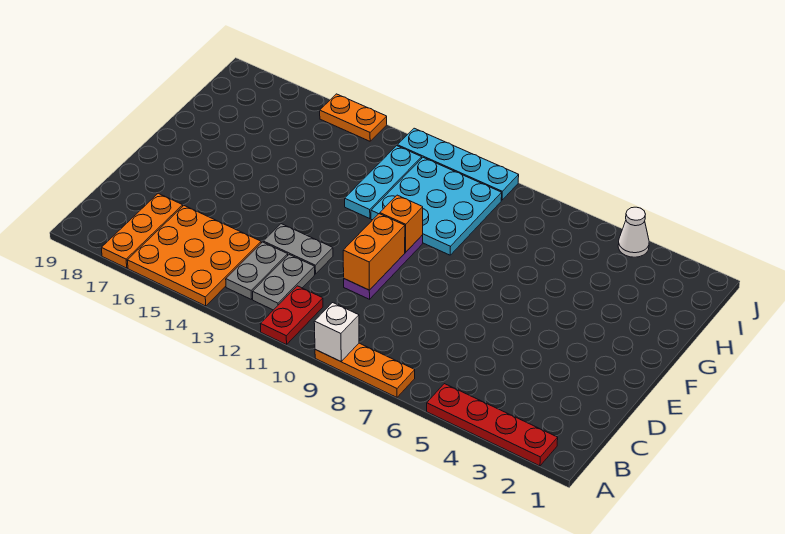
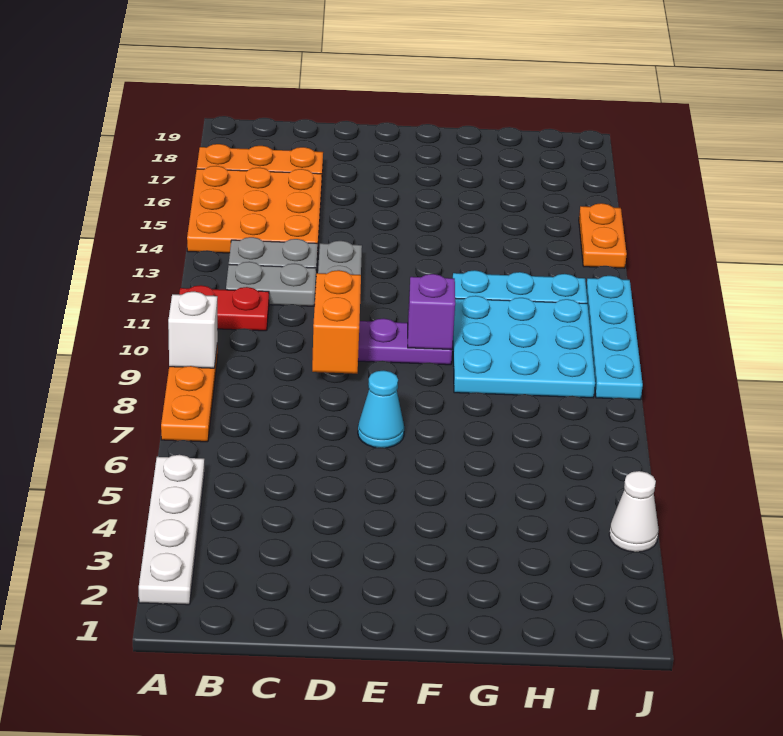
red 1x4 plate [427,384,558,466] -> white 1x4 plate [139,455,204,605]
orange 1x2 brick [343,214,405,290] -> orange 1x2 brick turned to [312,270,361,374]
none -> cyan 1x1 cone [358,370,404,448]
orange 1x1 brick [380,195,423,252] -> purple 1x1 brick [408,274,455,350]

